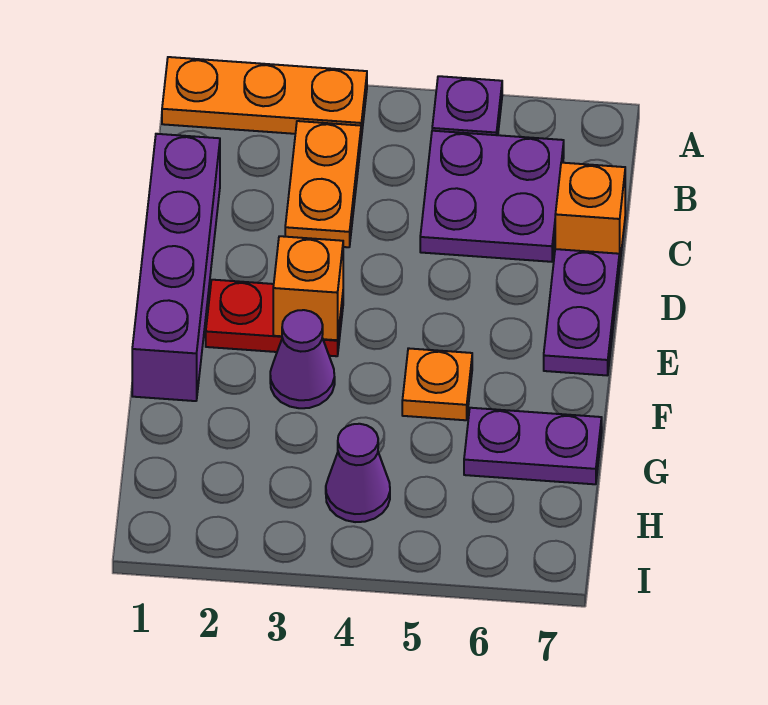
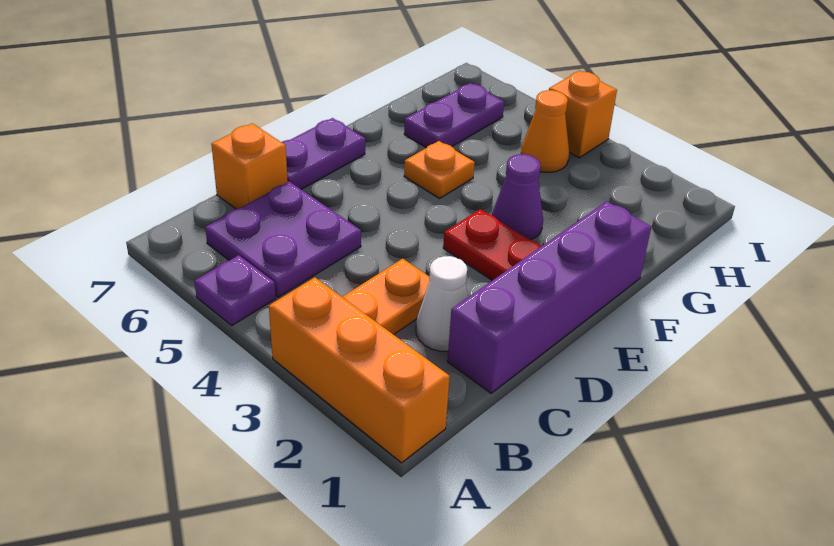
orange 1x3 plate [162,57,367,138] -> orange 1x3 brick [269,277,450,463]
none -> white 1x1 cone [416,256,468,352]
orange 1x1 brick [273,236,343,340] -> orange 1x1 brick moved to [549,71,617,158]
purple 1x2 plate [464,408,602,484] -> purple 1x2 plate turned to [404,83,504,148]
purple 1x1 cone [326,424,390,522] -> orange 1x1 cone [521,90,569,172]

